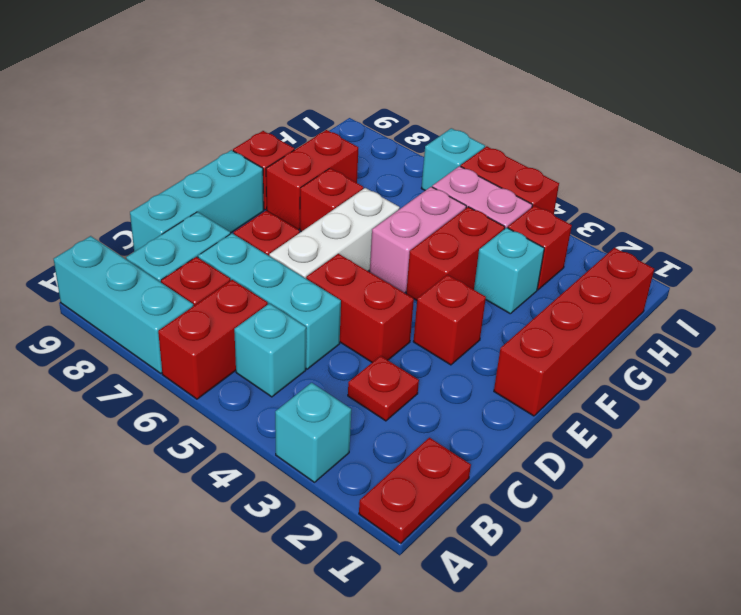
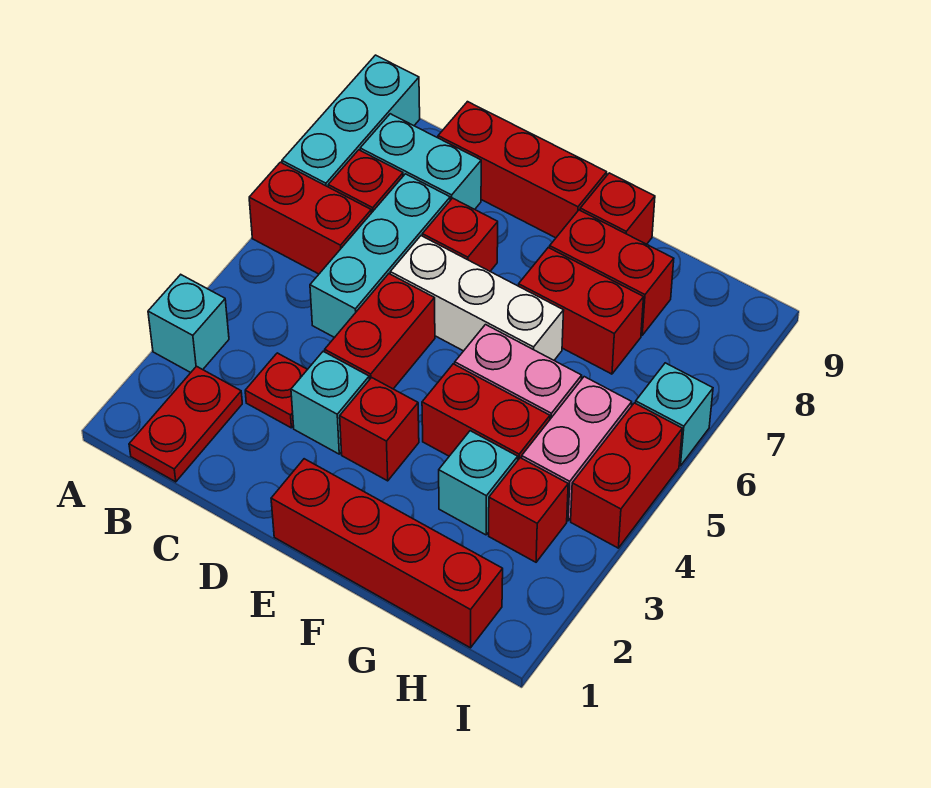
red 1x2 plate [359,438,471,543] -> red 1x2 plate turned to [129,366,242,482]
cyan 1x1 brick [234,304,306,397] -> cyan 1x1 brick moved to [291,351,369,454]
cyan 1x3 brick [130,150,264,252] -> red 1x3 brick [438,102,607,238]
red 1x1 brick [300,168,363,232] -> red 1x2 brick [519,248,644,374]

